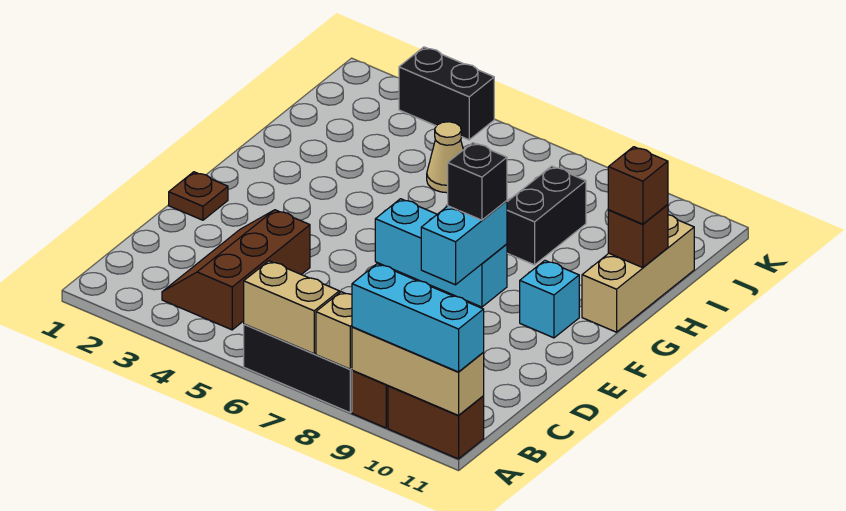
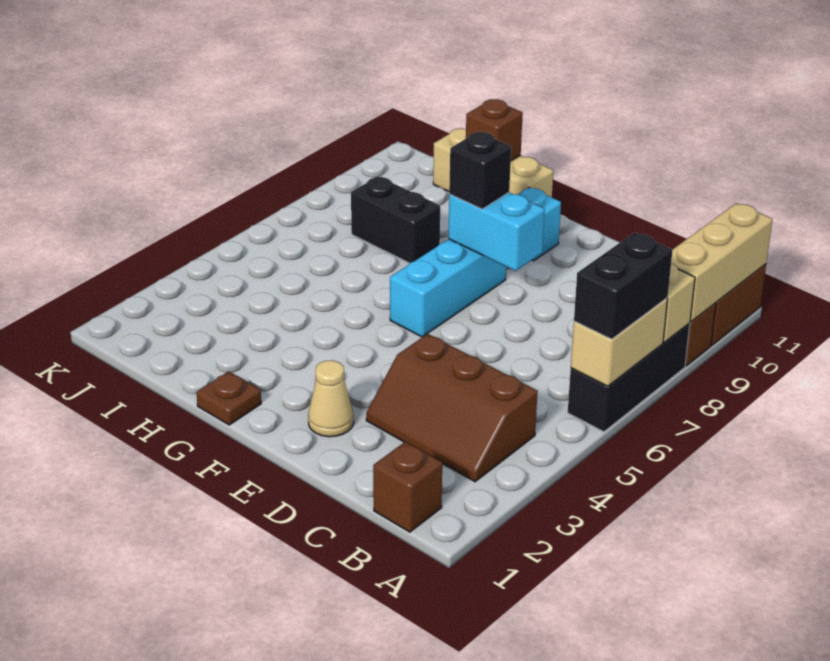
cyan 1x3 brick [352,264,484,372] -> none
brown 1x1 plate [169,172,228,220] -> brown 1x1 plate moved to [196,371,261,425]
brown 1x1 brick [608,147,668,224] -> brown 1x1 brick moved to [373,442,442,532]
tan 1x1 cone [427,122,463,193] -> tan 1x1 cone moved to [308,360,354,437]
black 1x2 brick [399,47,494,140] -> black 1x2 brick moved to [574,233,673,339]

